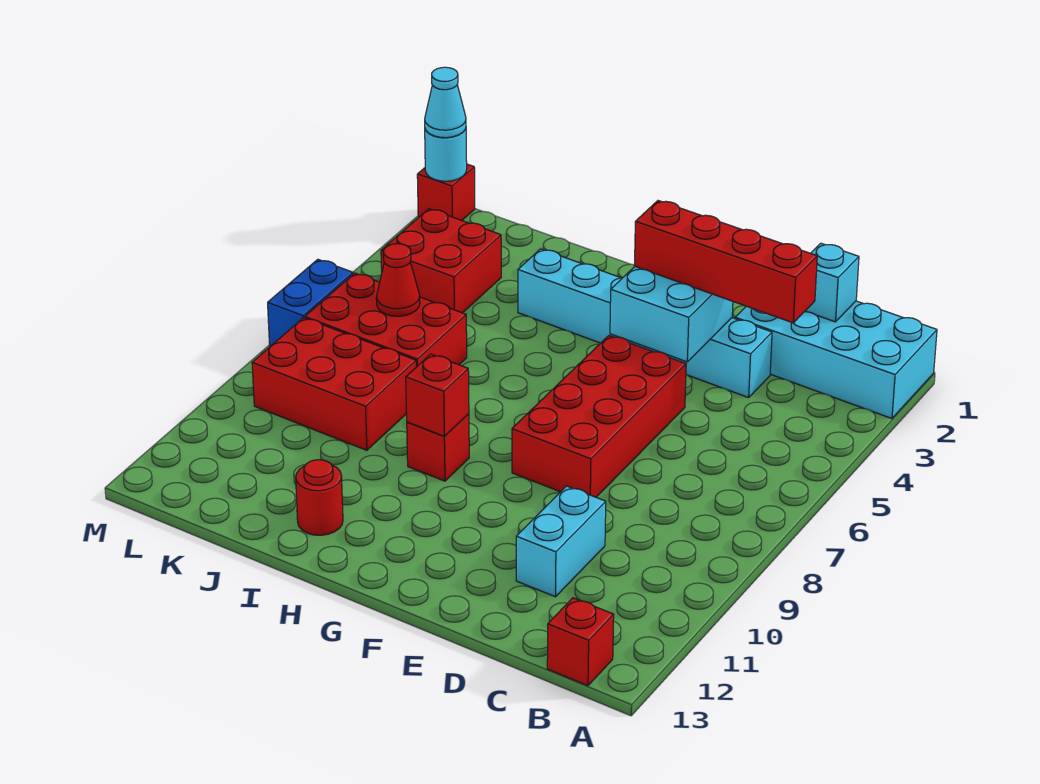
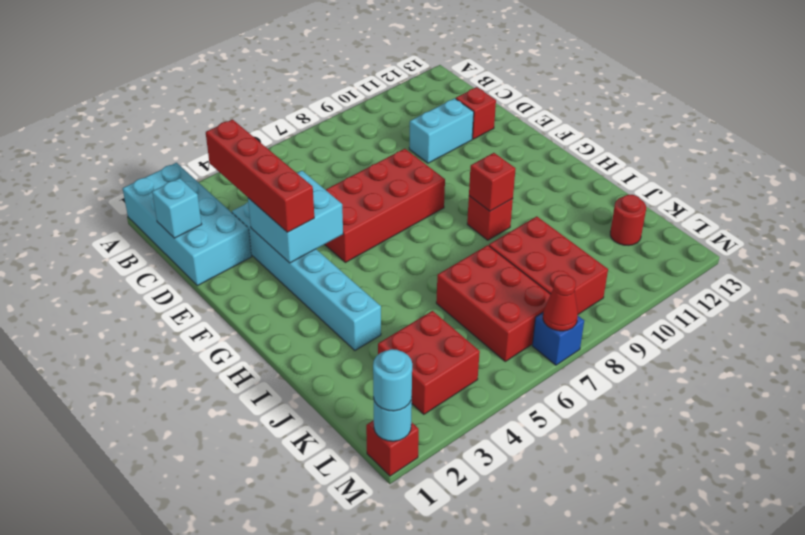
red 1x1 brick [547,598,614,686] -> red 1x1 brick moved to [456,87,496,139]
red 1x1 round brick [296,460,343,535] -> red 1x1 round brick moved to [610,195,646,245]
red 1x1 cone [376,244,420,316] -> red 1x1 cone moved to [543,275,578,331]
cyan 1x1 cone [425,67,466,138] -> cyan 1x1 round brick [373,349,412,411]
blue 1x2 brick [268,259,353,346] -> blue 1x1 brick [532,313,584,365]

